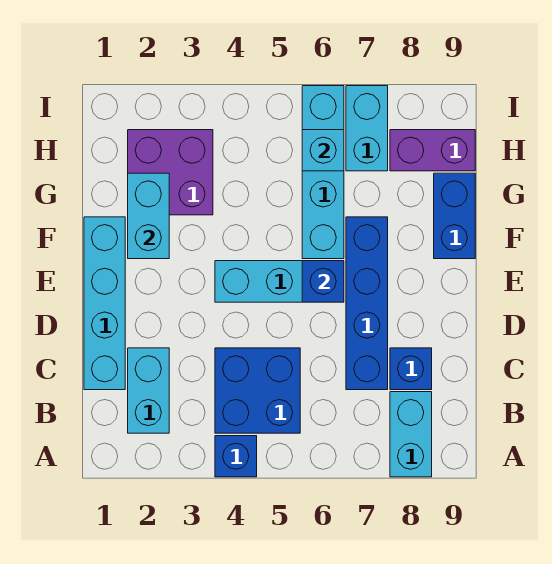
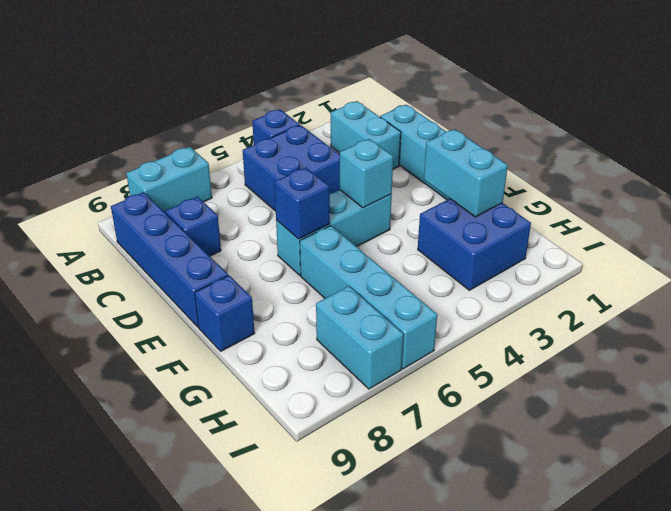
cyan 1x2 brick [390,392,432,477] -> cyan 1x2 brick turned to [126,147,212,212]
blue 1x4 brick [346,217,388,390] -> blue 1x4 brick moved to [111,192,228,327]
blue 1x2 brick [434,173,475,259] -> blue 1x1 brick [195,275,255,351]
purple 2x2 brick [128,130,213,215] -> blue 2x2 brick [418,199,531,290]
cyan 1x1 brick [302,130,344,171] -> cyan 1x1 brick moved to [340,139,393,208]
purple 1x2 brick [390,130,475,171] -> none

